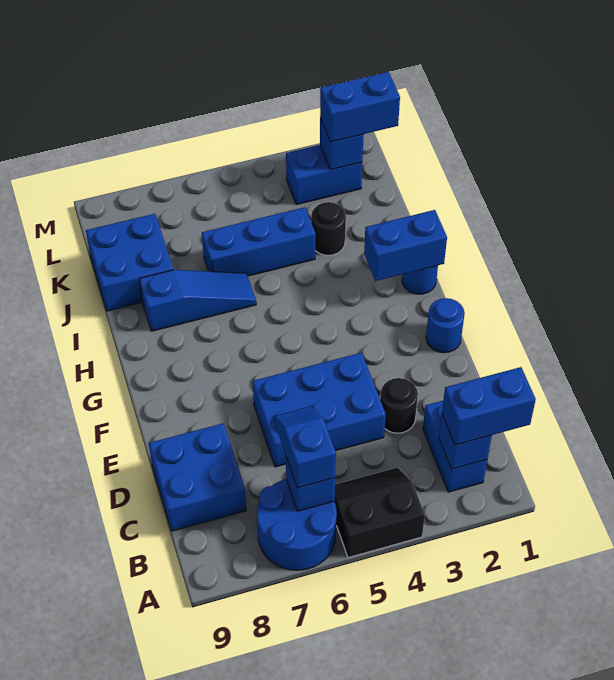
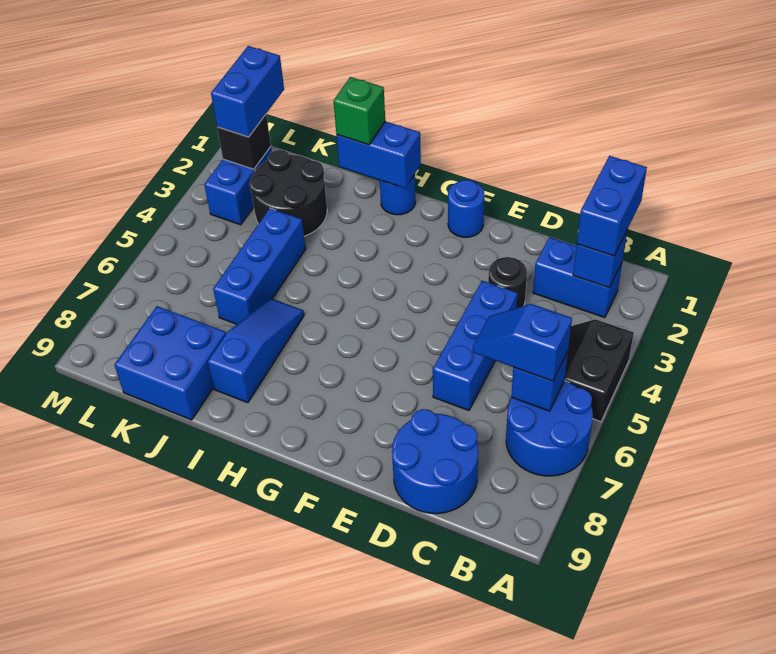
blue 2x2 brick [149,423,246,531] -> blue 2x2 round brick [392,409,478,514]
blue 2x3 brick [253,353,386,467] -> blue 1x3 brick [433,281,518,410]
blue 1x2 brick [364,210,447,281] -> blue 1x2 brick turned to [336,121,421,188]
none -> green 1x1 brick [334,77,385,145]
black 1x1 round brick [311,202,346,255] -> black 2x2 round brick [250,150,327,236]
blue 1x1 brick [320,118,364,170] -> black 1x1 brick [217,115,271,169]

